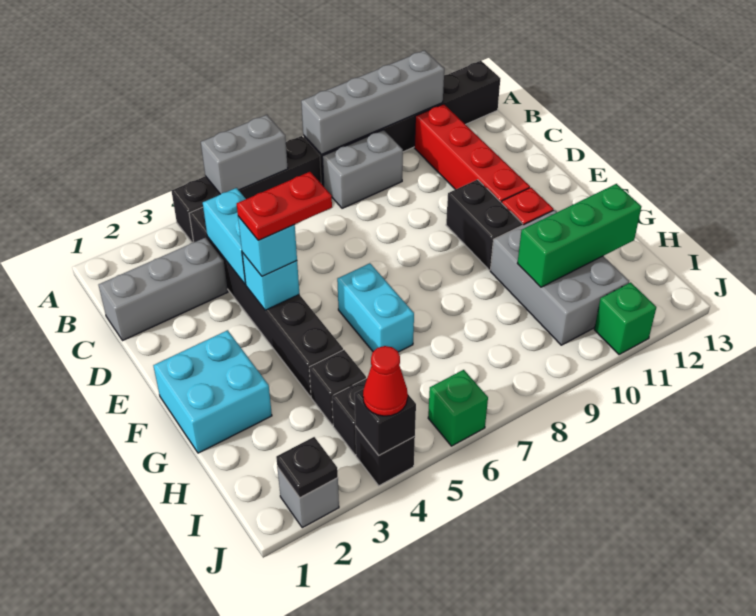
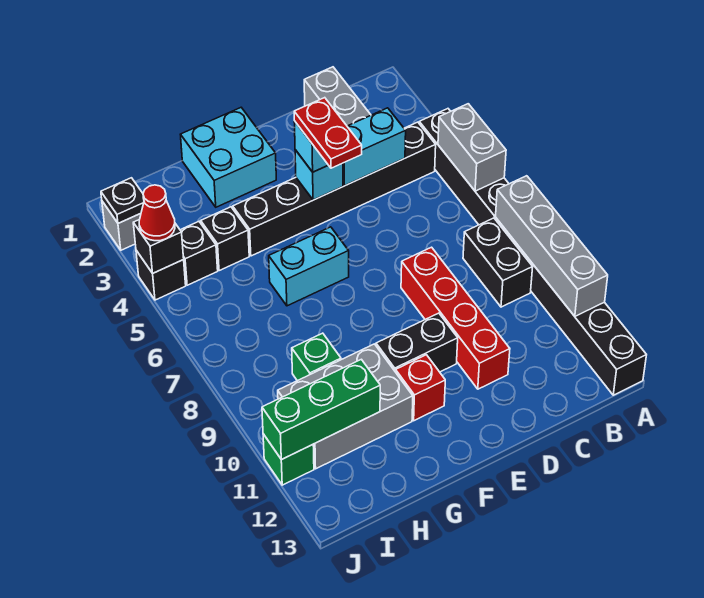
grey 1x2 brick [322,130,403,208] -> black 1x2 brick [463,218,533,307]
red 1x4 brick [414,104,530,203] -> red 1x4 brick turned to [401,247,510,389]
green 1x3 brick [517,184,641,287] -> green 1x3 brick turned to [262,359,380,460]
green 1x1 brick [428,370,488,446] -> green 1x1 brick moved to [292,333,341,381]

